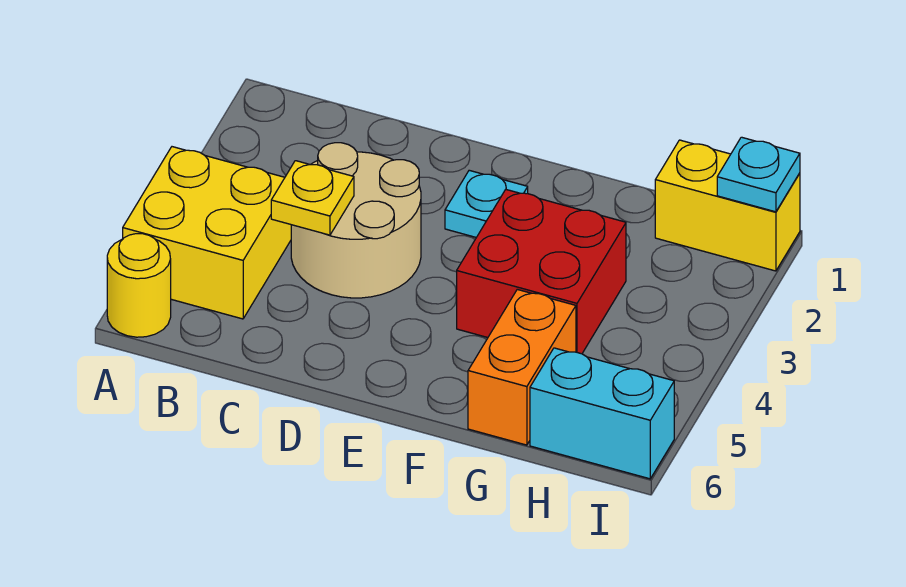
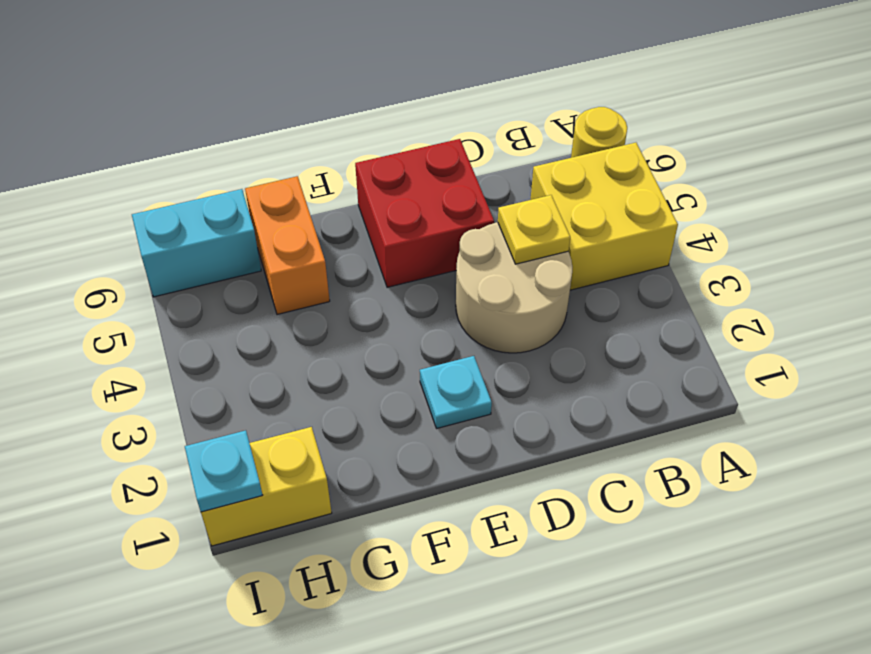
red 2x2 brick [457,190,626,354] -> red 2x2 brick moved to [355,139,494,287]

